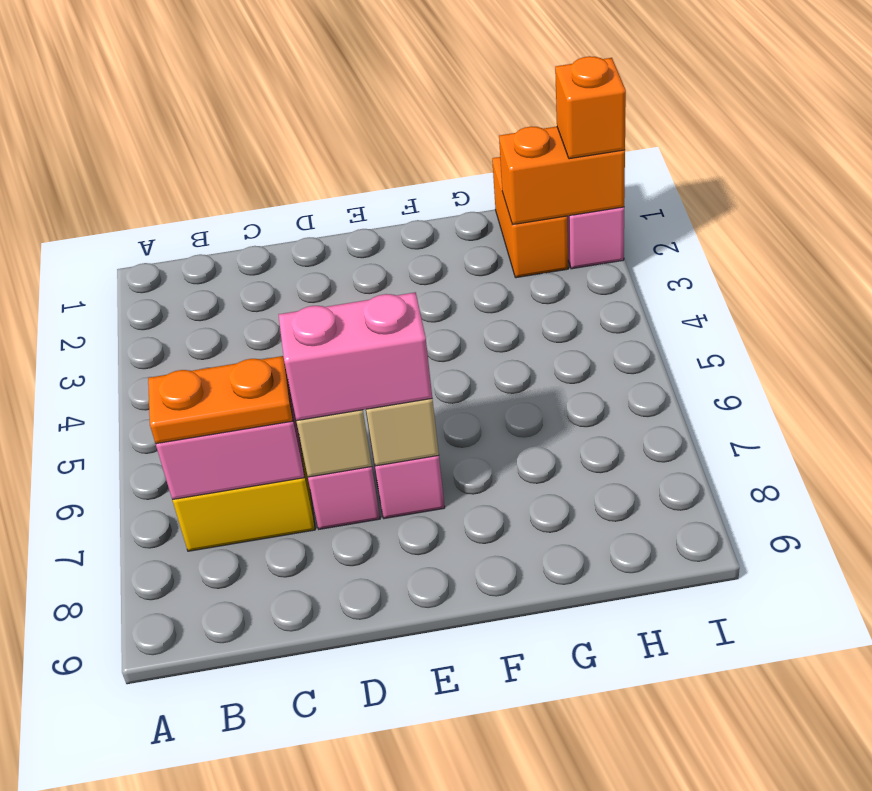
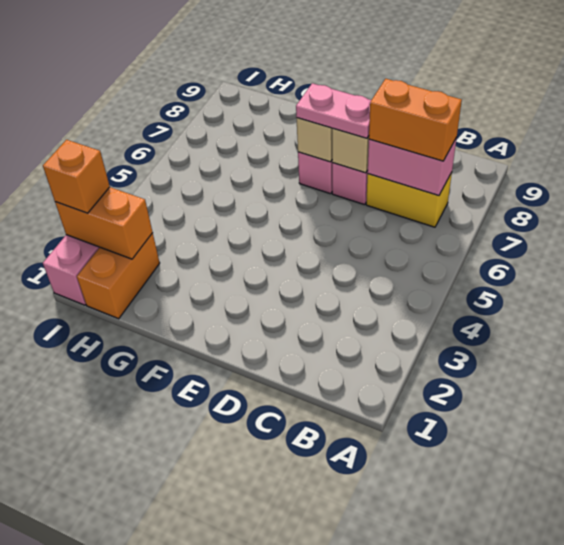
orange 1x2 plate [148,356,293,444] -> orange 1x2 brick [369,79,462,161]
pink 1x2 brick [279,292,432,421] -> pink 1x2 plate [296,83,371,138]

